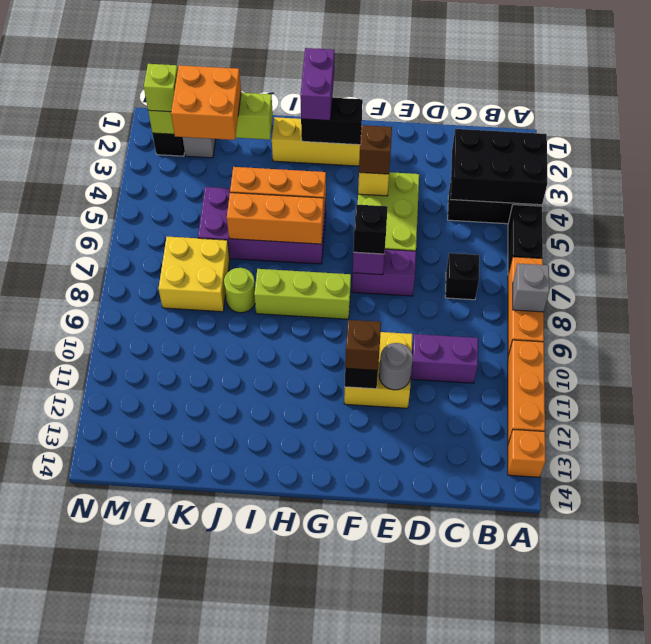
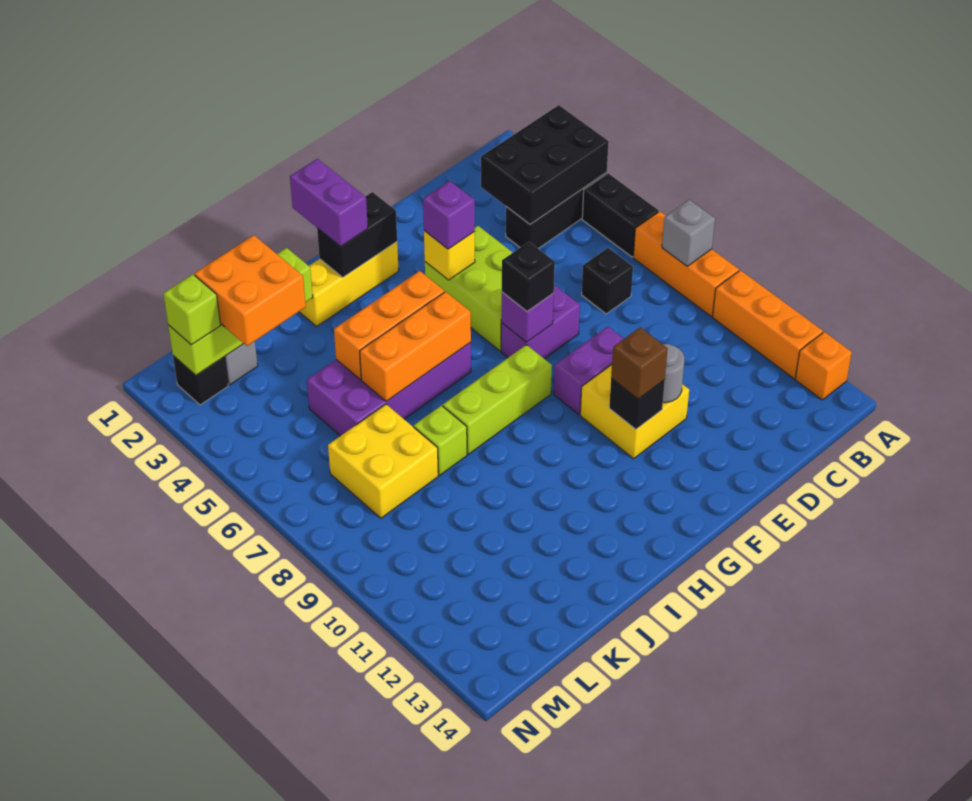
purple 1x2 brick [411,334,478,383] -> purple 1x2 brick moved to [554,327,624,415]
brown 1x1 brick [359,125,392,174] -> purple 1x1 brick [423,181,475,249]
lime 1x1 round brick [224,268,255,313] -> lime 1x1 brick [414,406,467,475]

